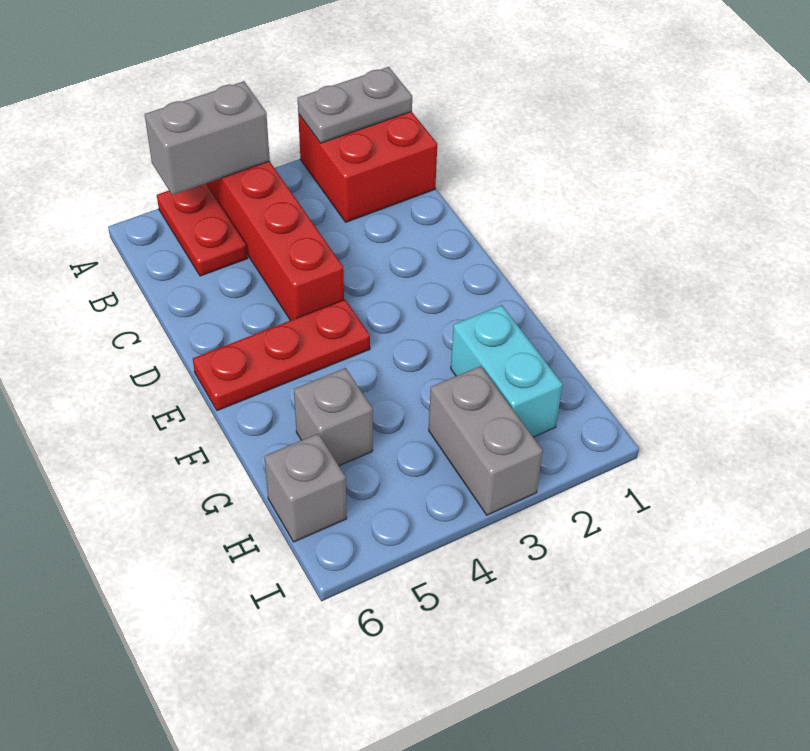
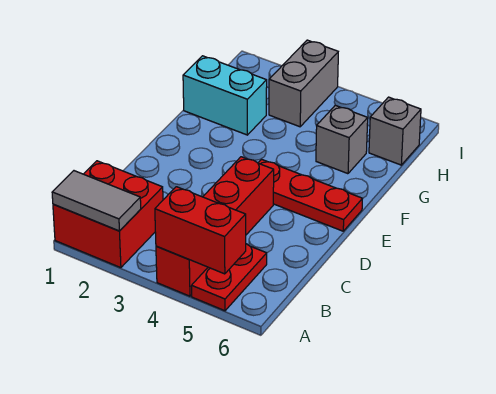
grey 1x2 plate [298,67,412,143] -> grey 1x2 tile [52,171,141,231]
grey 1x2 brick [145,81,270,195] -> red 1x2 brick [155,187,246,274]
cyan 1x2 brick [451,305,563,437] -> cyan 1x2 brick turned to [183,56,267,135]

